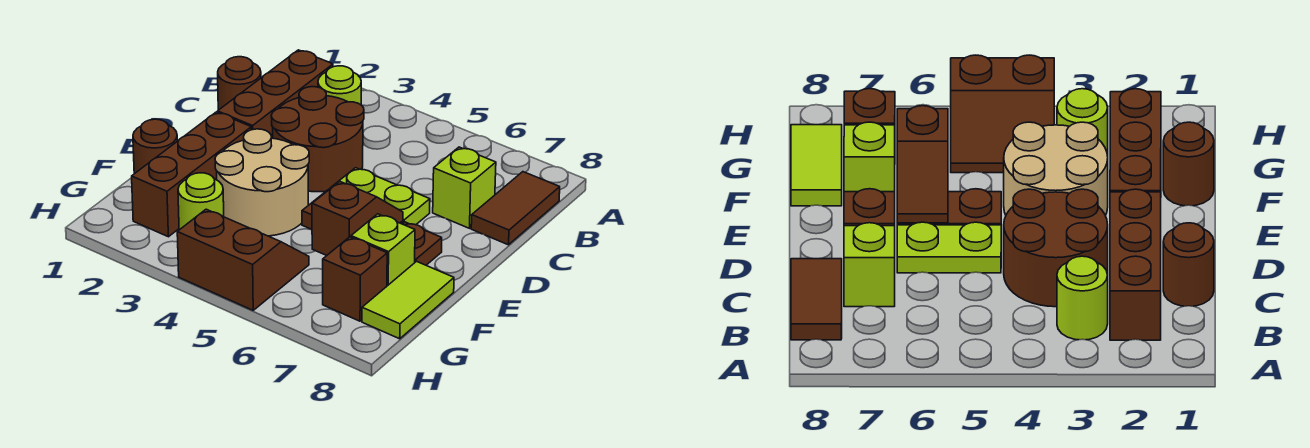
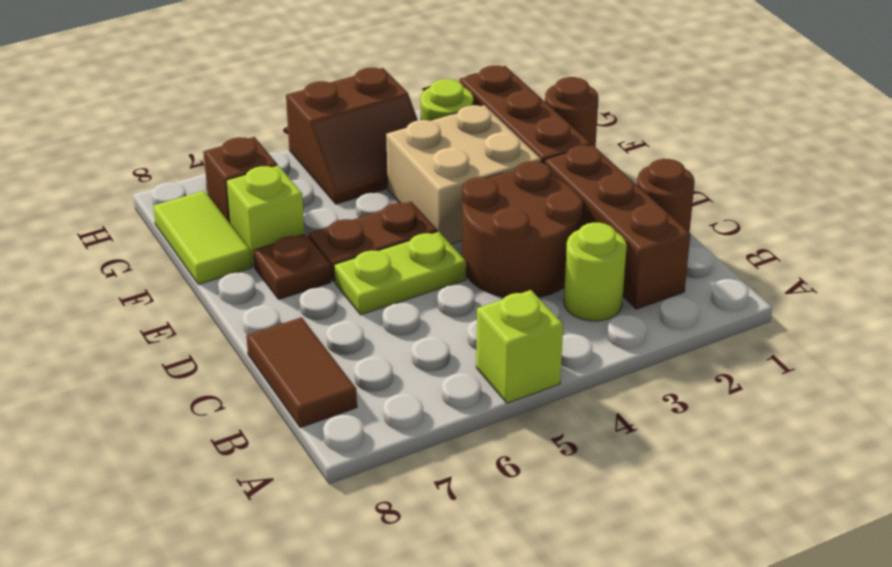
lime 1x1 brick [433,147,496,228] -> lime 1x1 brick moved to [476,290,563,403]
tan 2x2 round brick [215,129,309,236] -> tan 2x2 brick [386,105,541,244]
brown 1x2 slope [312,181,403,256] -> none

